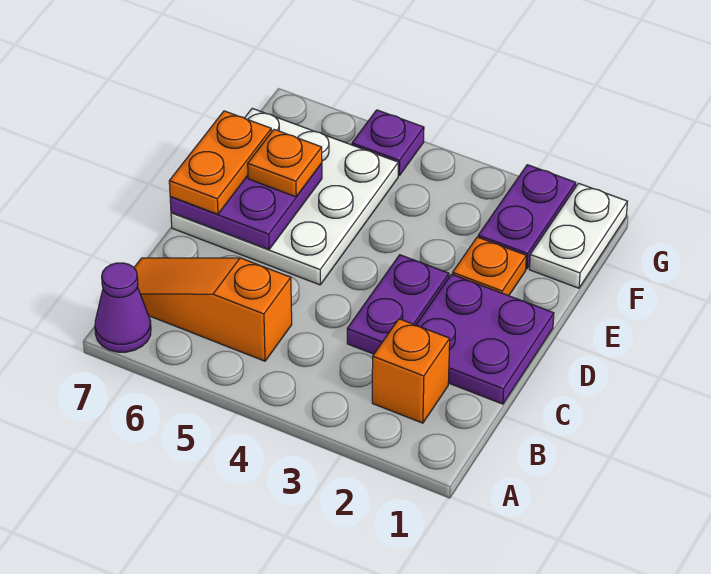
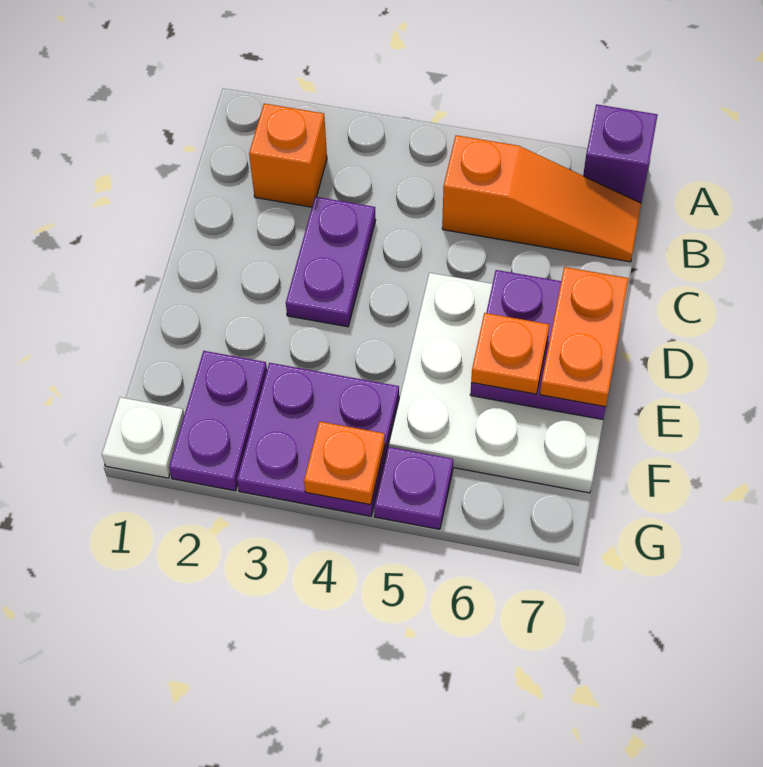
purple 1x1 cone [95,263,151,352] -> purple 1x1 brick [583,104,658,203]
purple 2x2 plate [416,274,554,404] -> purple 2x2 plate moved to [237,363,399,516]
orange 1x1 plate [453,237,526,296] -> orange 1x1 plate moved to [304,421,385,505]
white 1x2 plate [529,183,627,288] -> white 1x1 plate [102,397,184,478]

